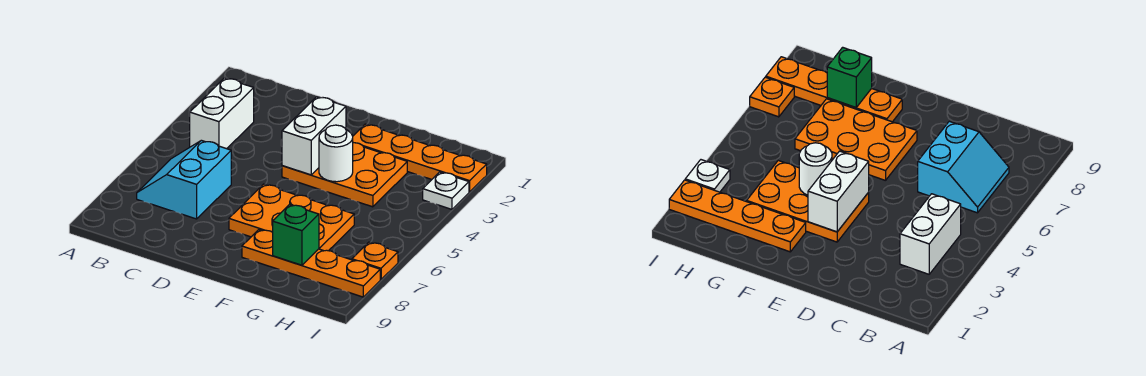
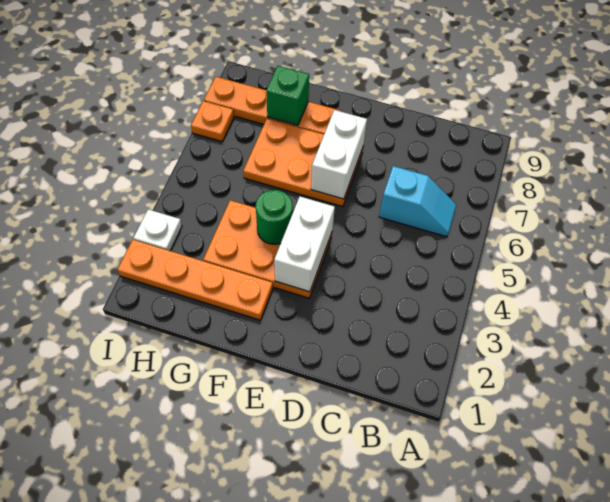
white 1x2 brick [190,78,254,149] -> white 1x2 brick moved to [311,110,367,199]
cyan 2x2 slope [137,140,231,219] -> cyan 1x2 slope [379,166,456,237]
white 1x1 round brick [319,125,353,182] -> green 1x1 round brick [256,190,293,244]

